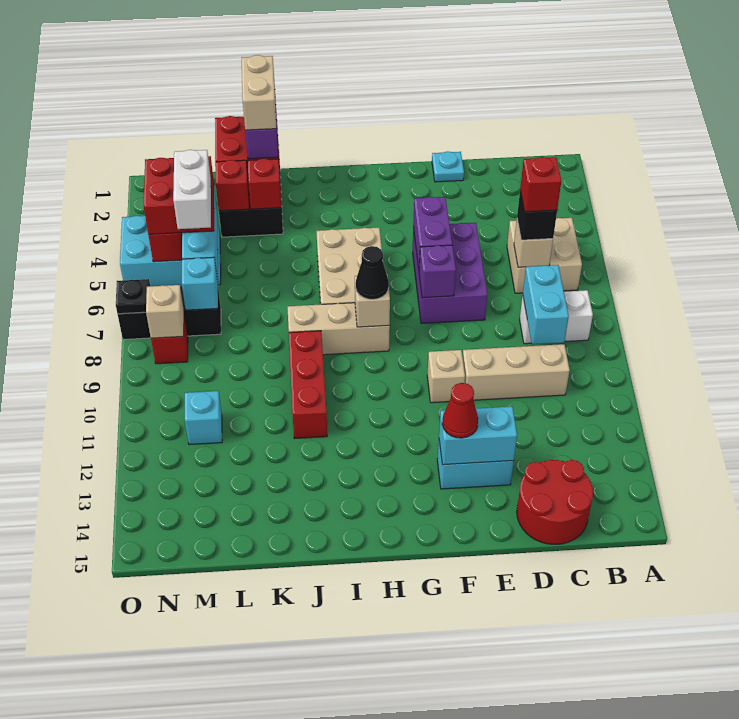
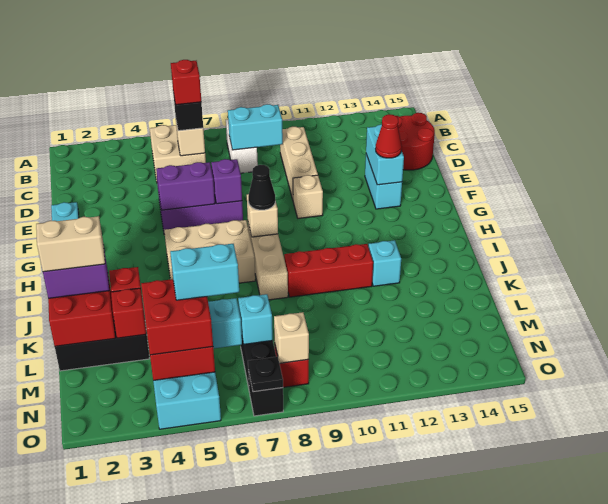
white 1x2 brick [173,150,211,229] -> cyan 1x2 brick [170,244,239,300]
cyan 1x1 brick [185,391,222,445] -> cyan 1x1 brick moved to [368,240,401,286]

